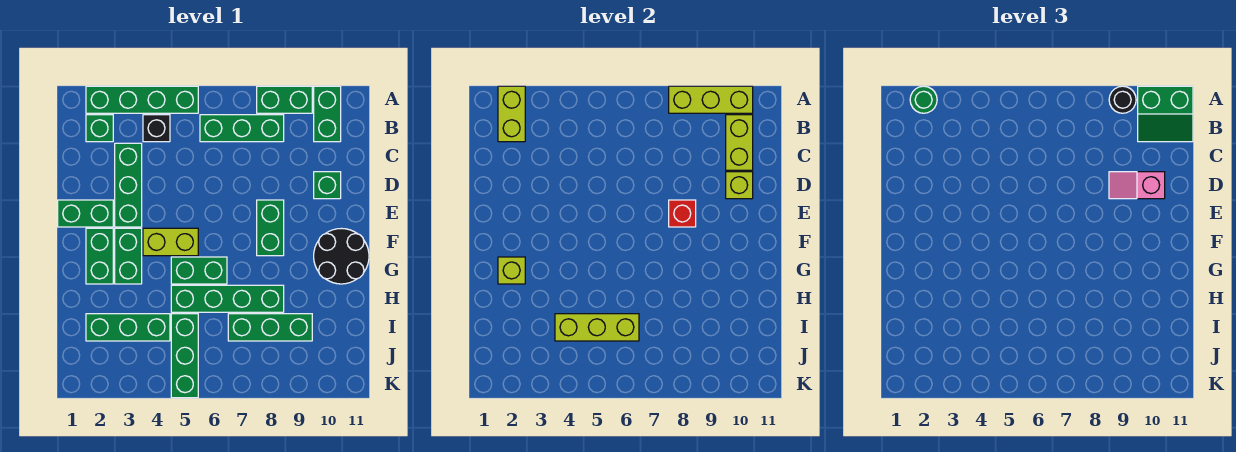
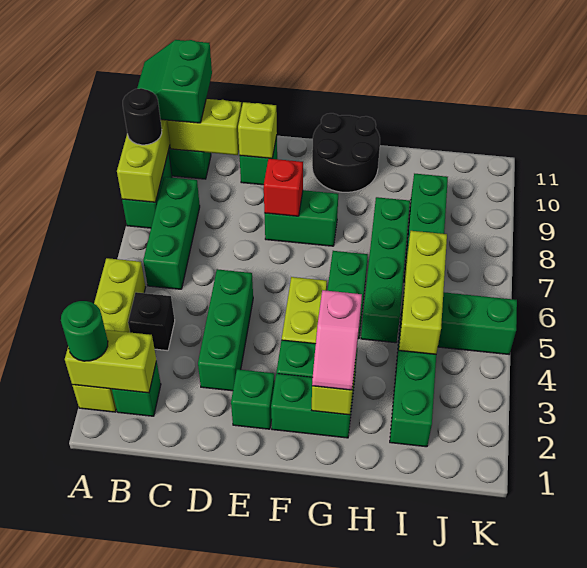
green 1x4 brick [86,86,198,113] -> lime 1x4 brick [72,258,146,412]
green 2x2 slope [1138,86,1193,142] -> green 2x2 slope turned to [137,40,212,123]
green 1x3 brick [115,143,142,227] -> green 1x3 brick turned to [198,269,253,391]
pink 1x2 slope [1109,172,1165,199] -> pink 1x2 slope moved to [312,290,362,390]
green 1x2 brick [58,200,113,227] -> green 1x1 brick [231,369,275,429]

